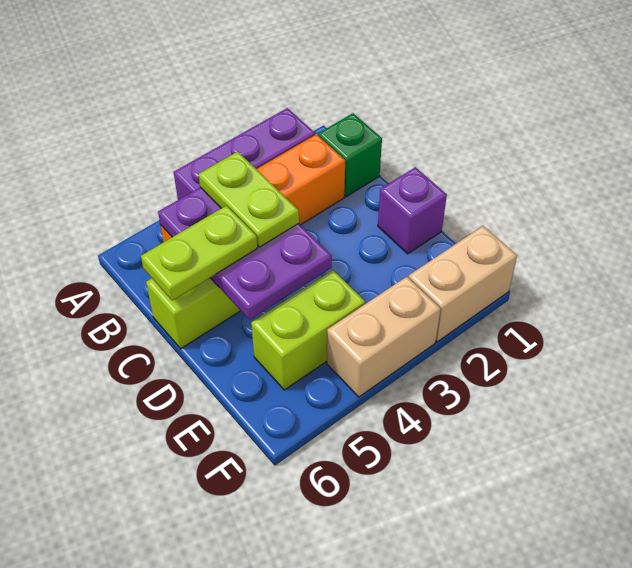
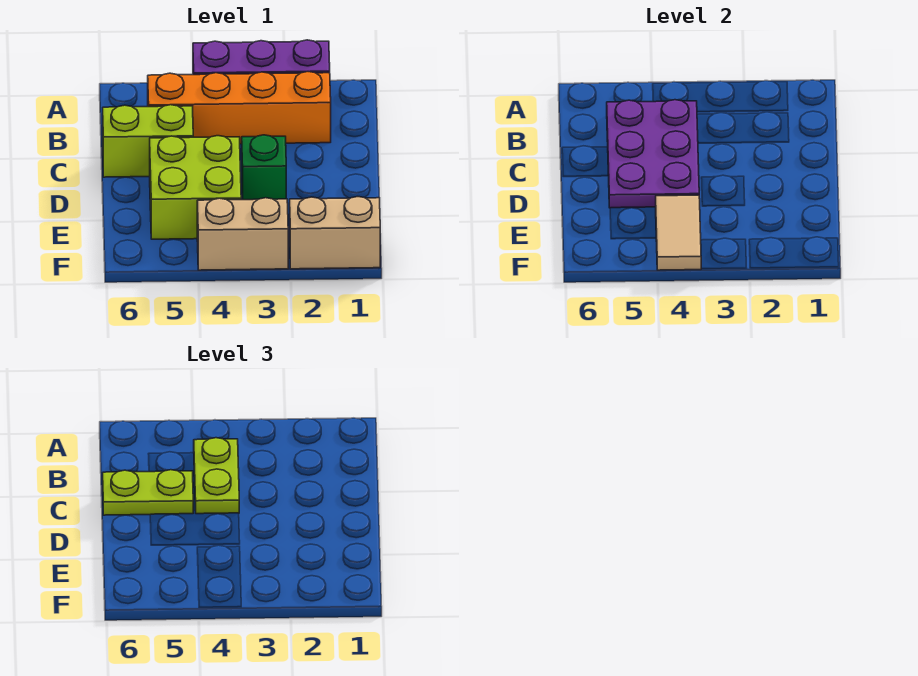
green 1x1 brick [318,113,382,197] -> green 1x1 brick moved to [242,135,286,200]
purple 1x1 brick [378,167,447,254] -> none
lime 1x2 brick [251,270,365,390] -> lime 2x2 brick [150,136,241,239]
none -> tan 1x2 tile [656,195,701,270]

